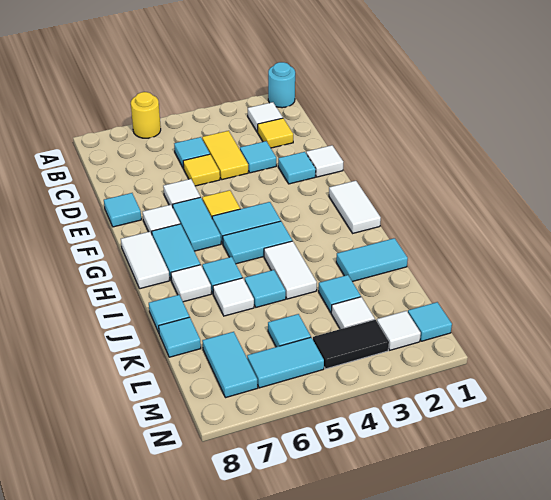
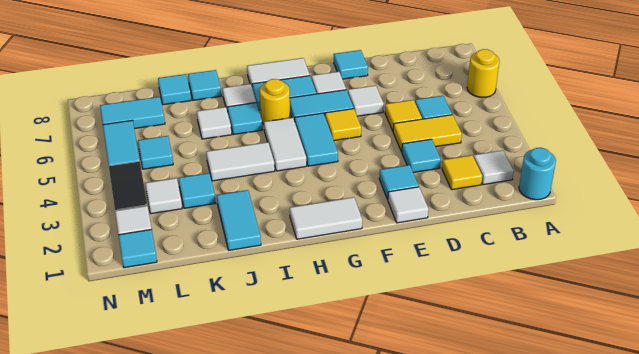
cyan 1x2 tile [223,221,292,264] -> white 1x2 tile [264,118,306,171]
none -> yellow 1x1 round brick [260,79,290,124]
cyan 1x1 tile [245,270,286,307] -> none

